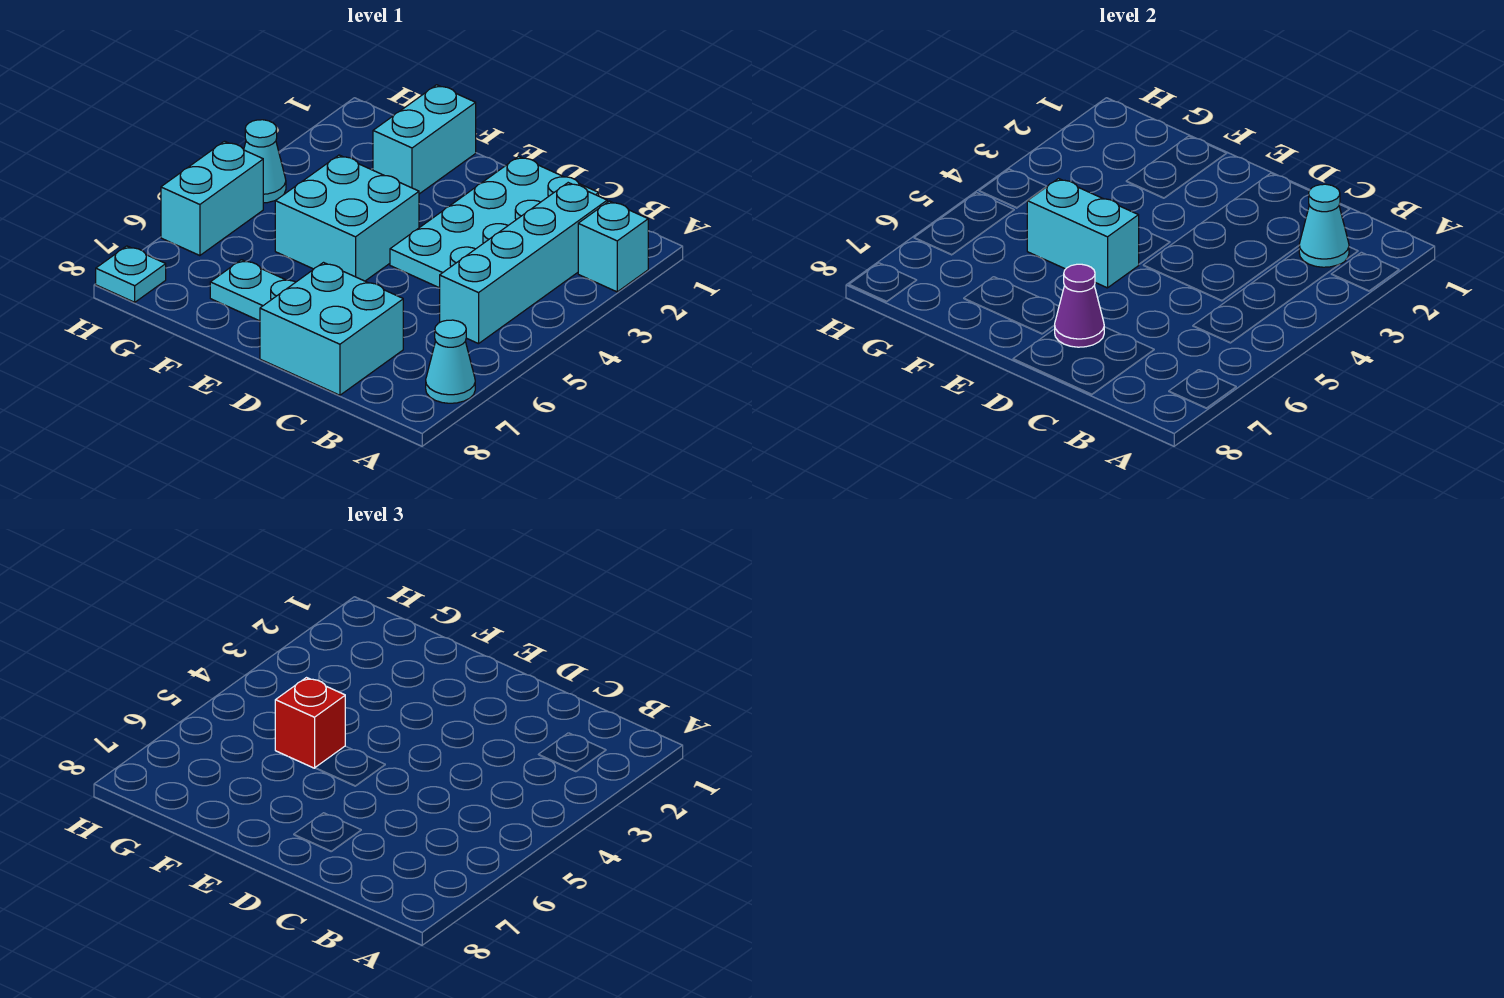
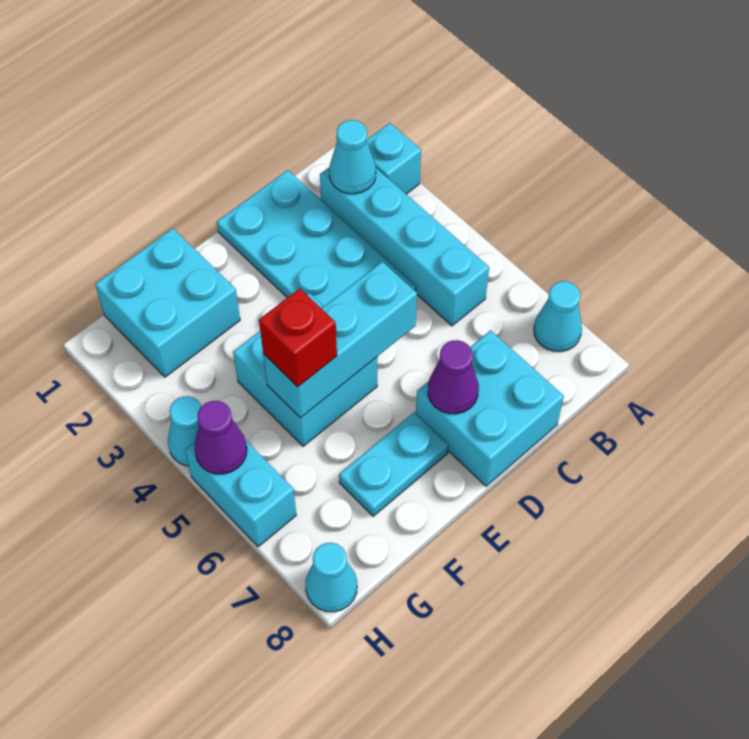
cyan 1x2 brick [1027,179,1139,288] -> cyan 1x3 brick [263,262,417,418]
cyan 1x2 brick [373,85,476,194] -> cyan 2x2 brick [95,228,240,377]
none -> purple 1x1 cone [194,401,247,474]
cyan 1x1 plate [96,246,166,302] -> cyan 1x1 cone [305,543,357,612]

